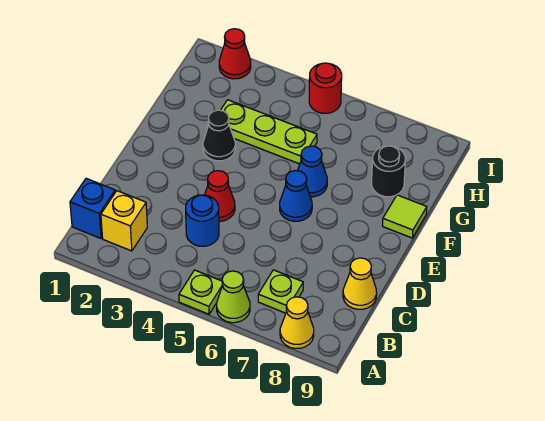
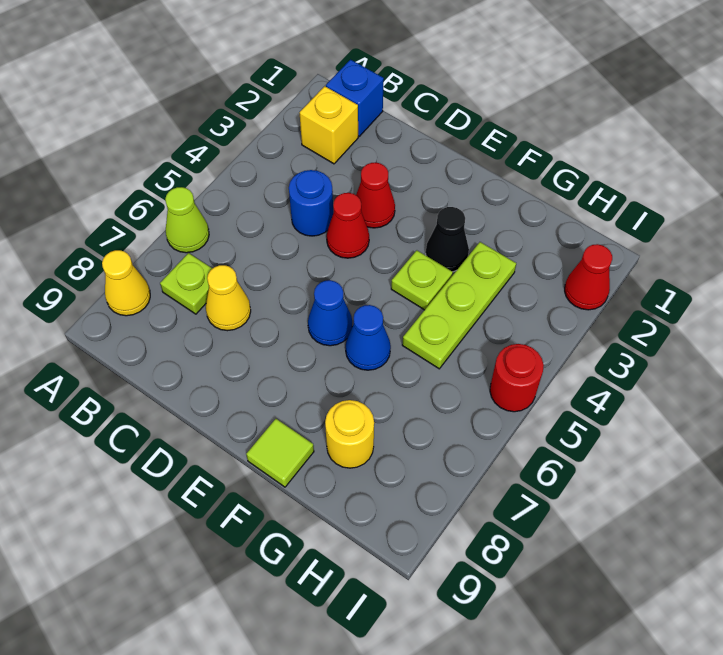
lime 1x1 plate [179,270,222,314] -> lime 1x1 plate moved to [391,250,453,310]
yellow 1x1 cone [343,258,377,309] -> yellow 1x1 cone moved to [206,265,251,331]
none -> red 1x1 cone [356,163,395,228]
black 1x1 round brick [372,146,405,197] -> yellow 1x1 round brick [325,400,374,468]

